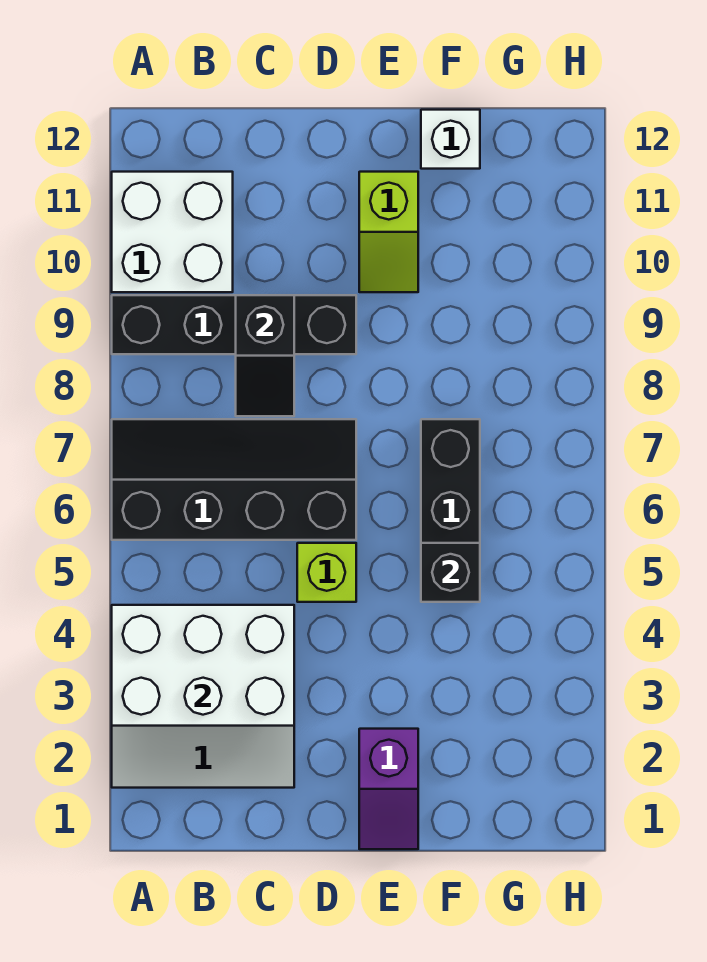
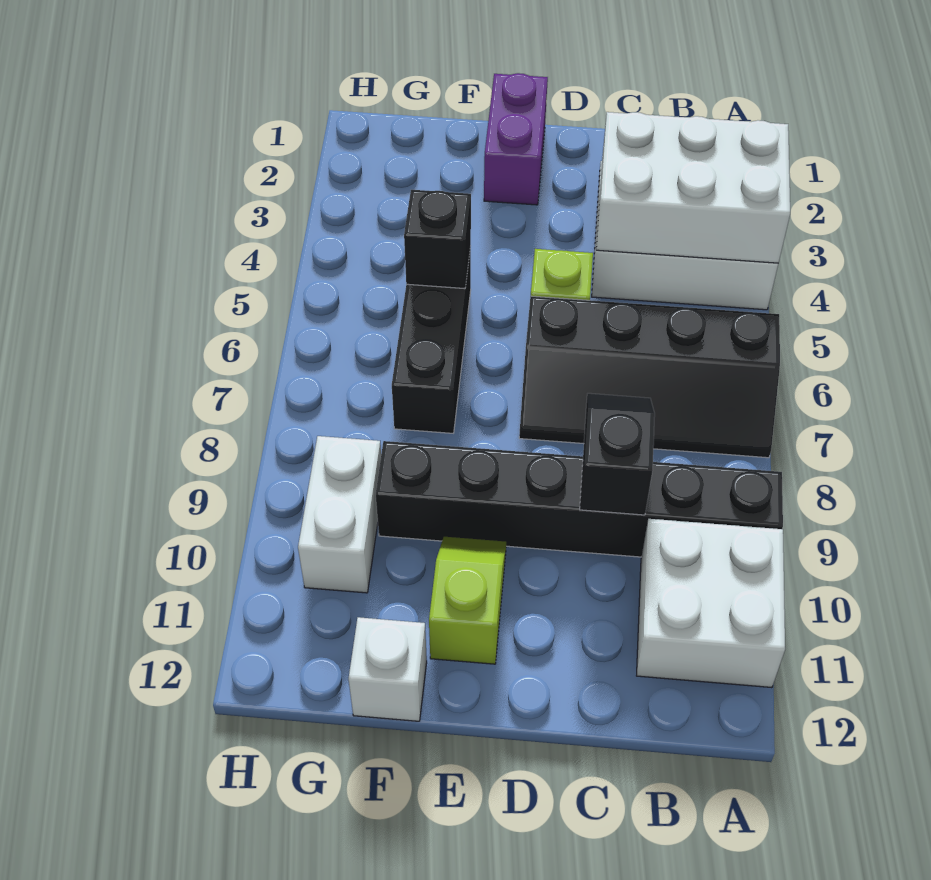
black 1x4 brick [112,295,356,354] -> black 1x6 brick [376,441,783,557]
purple 1x2 slope [359,729,418,849] -> purple 1x2 brick [484,73,548,205]
none -> white 1x2 brick [298,436,381,593]

